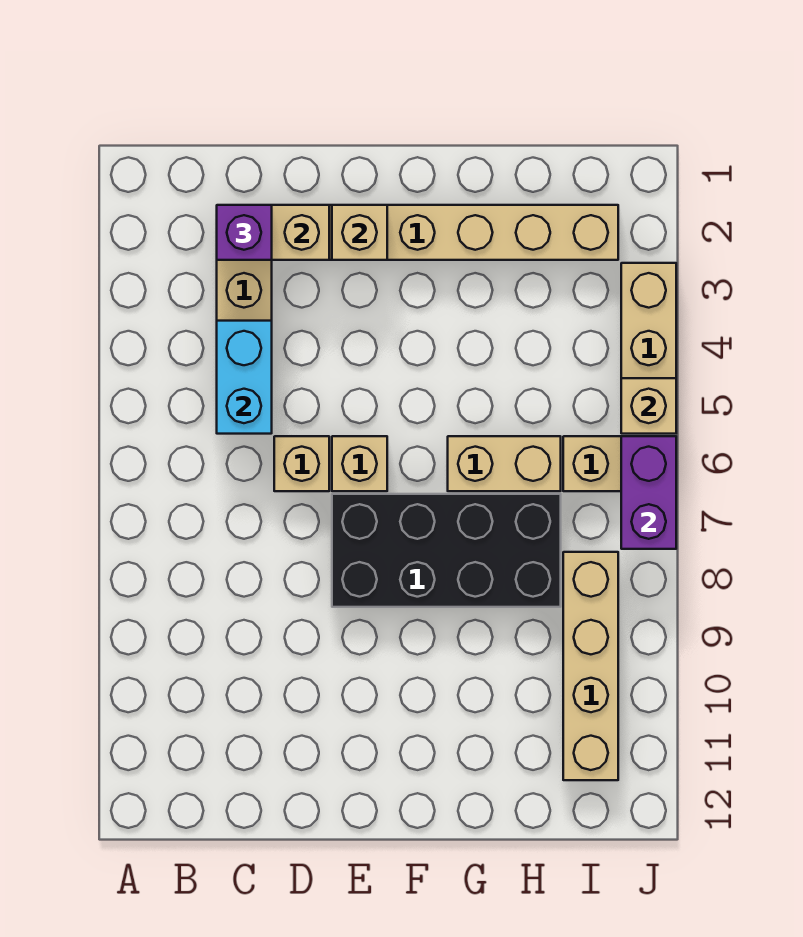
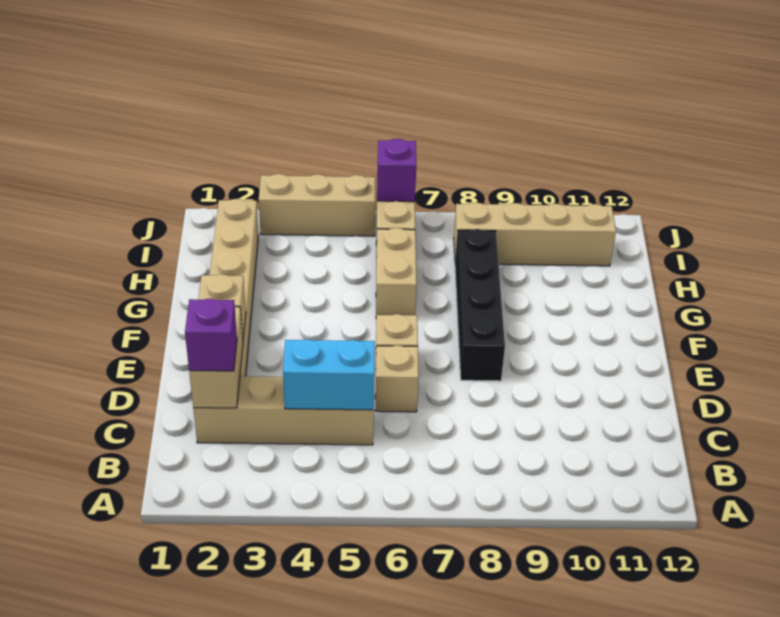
black 2x4 brick [332,494,561,607] -> black 1x4 brick [455,229,505,381]
tan 1x1 brick [621,378,676,434] -> none
purple 1x2 brick [621,436,676,549] -> purple 1x1 brick [377,139,416,202]

